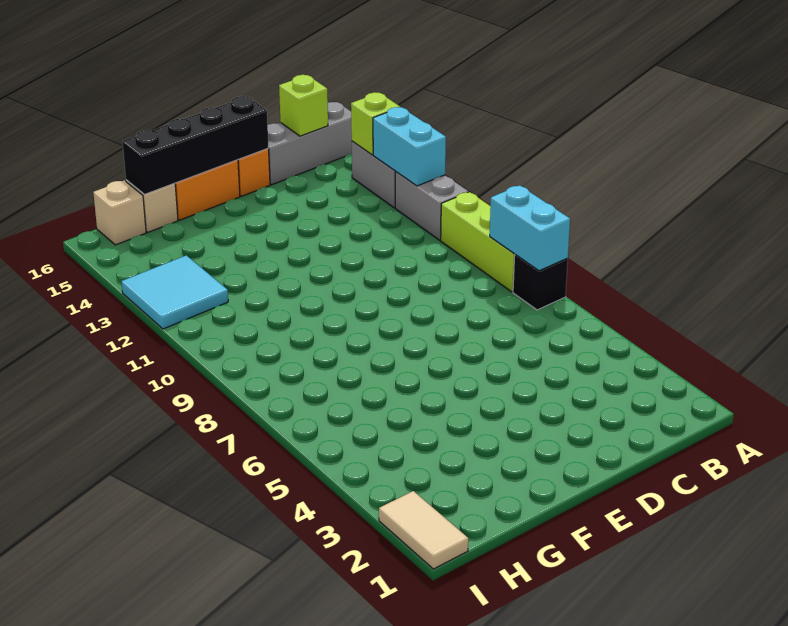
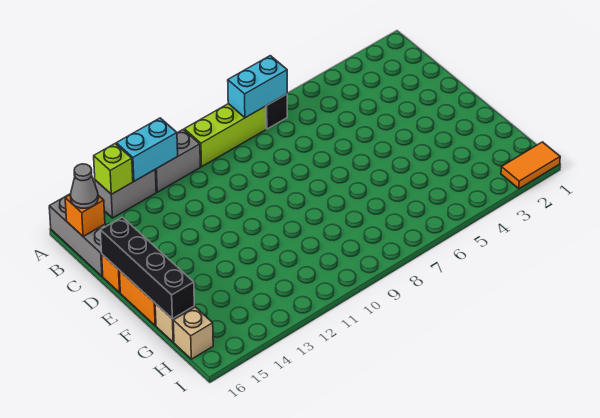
lime 1x1 brick [279,75,328,136] -> orange 1x1 brick [65,195,105,236]
none -> grey 1x1 cone [70,164,98,208]
cyan 2x2 tile [121,255,228,329] -> none
tan 1x2 tile [379,491,468,569] -> orange 1x2 tile [501,142,560,189]

